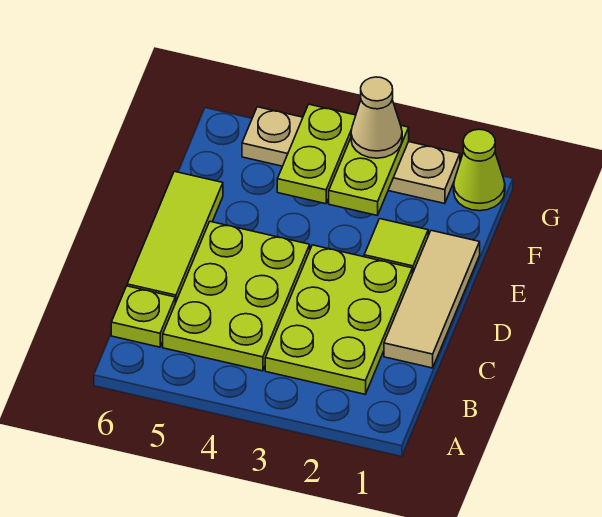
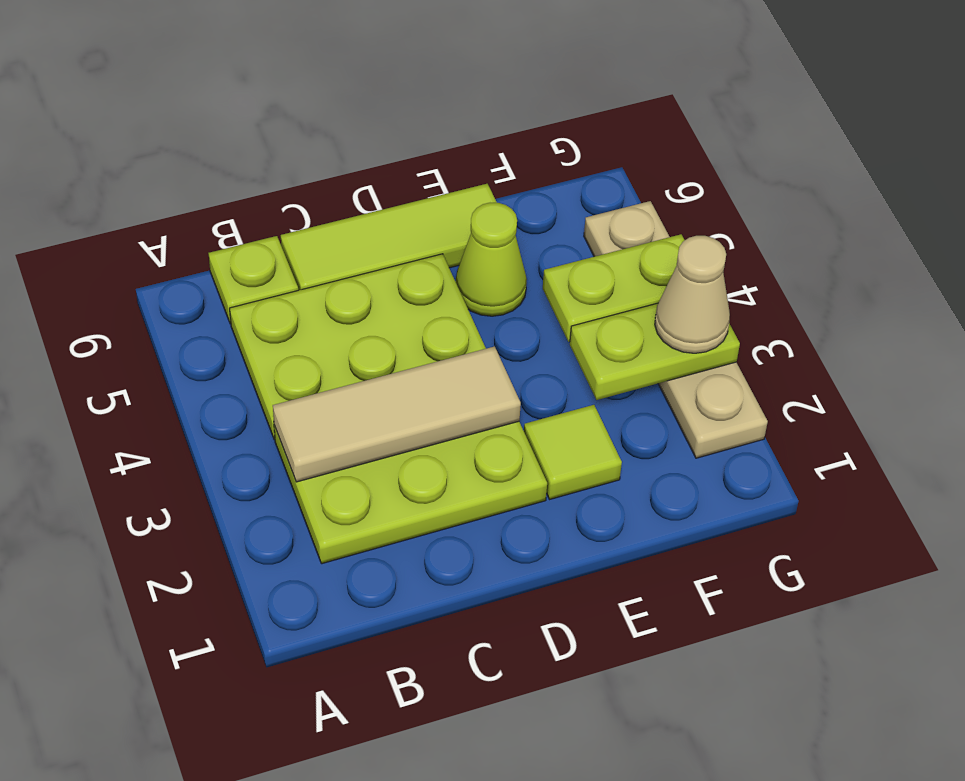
tan 1x3 tile [384,230,480,368] -> tan 1x3 tile moved to [273,346,521,482]
lime 1x1 cone [454,129,505,211] -> lime 1x1 cone moved to [456,203,527,316]

